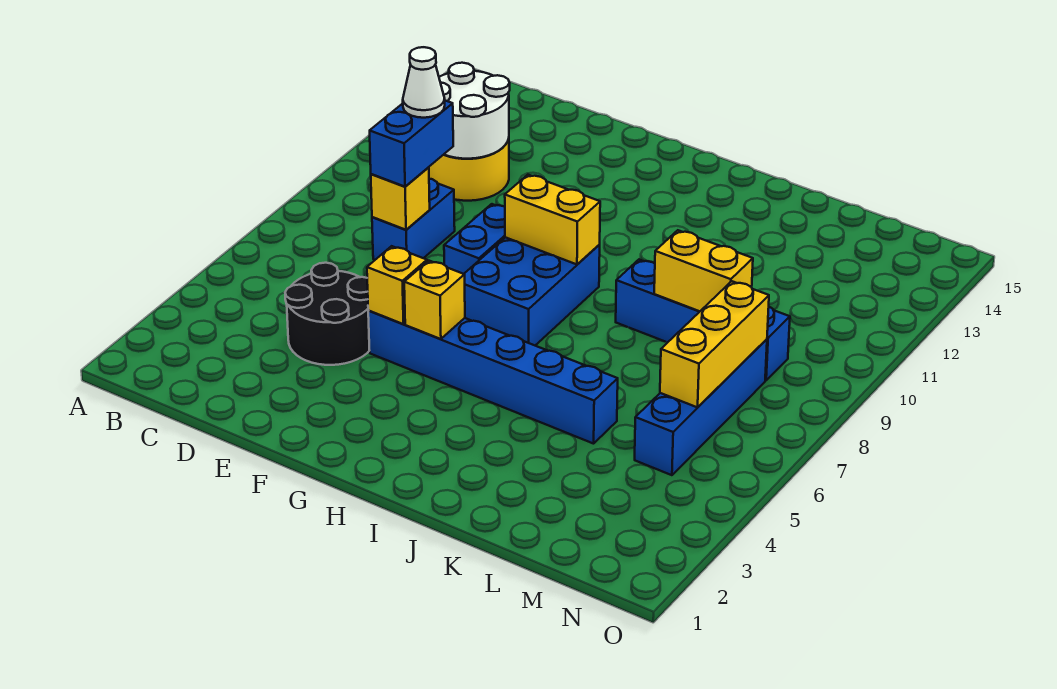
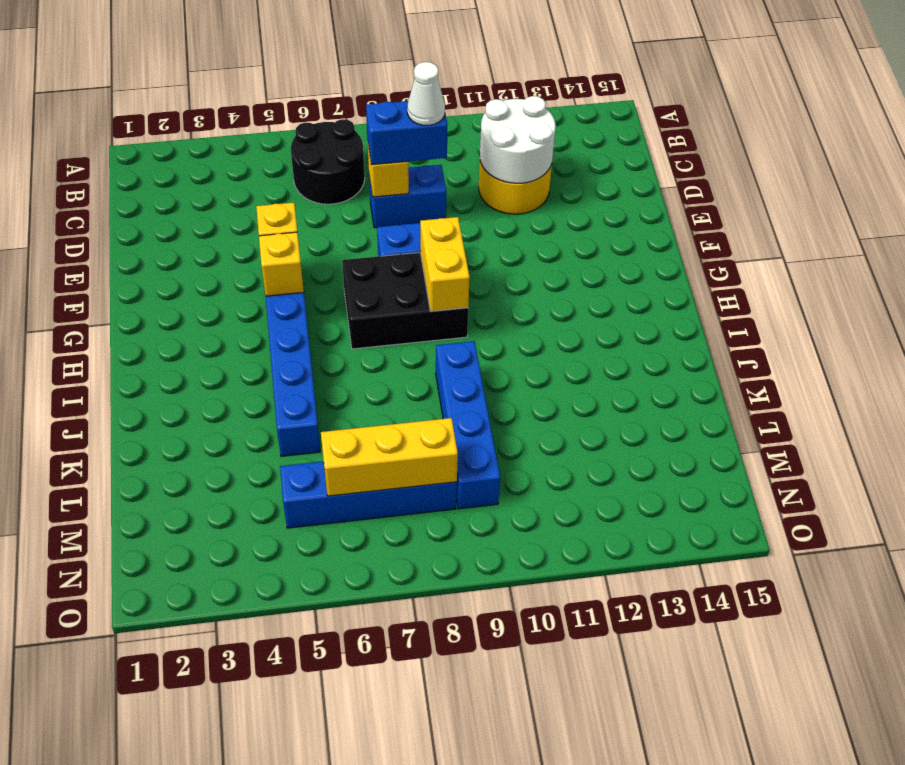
black 2x2 round brick [285,263,370,365] -> black 2x2 round brick moved to [291,119,365,204]
blue 2x3 brick [464,237,600,345] -> black 2x3 brick [342,252,468,349]
yellow 1x2 brick [654,230,753,311] -> none

